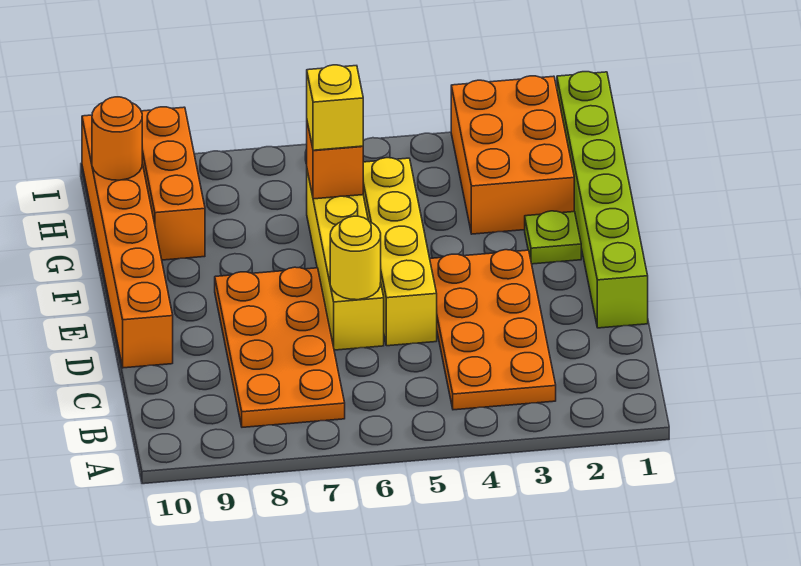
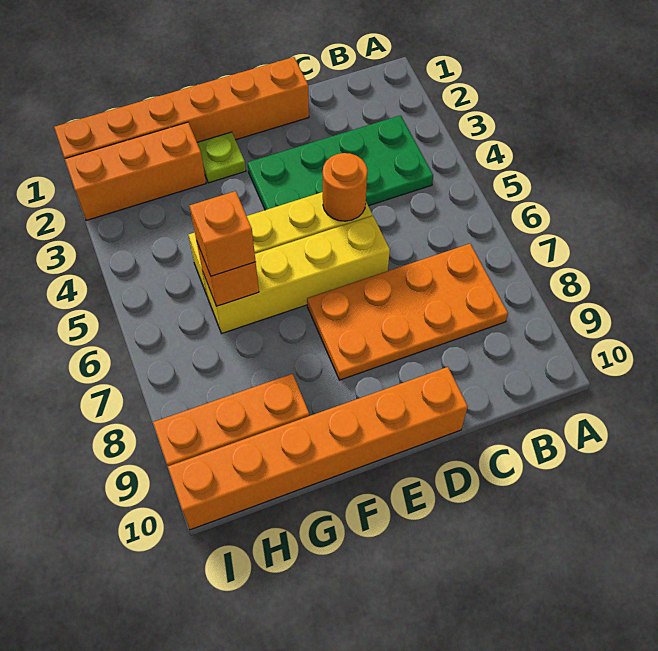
orange 2x4 plate [430,250,556,410] -> green 2x4 plate [247,115,433,210]
lime 1x6 brick [557,72,648,328] -> orange 1x6 brick [54,57,309,158]
yellow 1x1 round brick [330,216,381,300] -> none
orange 2x3 brick [451,76,574,234] -> orange 1x3 brick [65,122,206,221]
yellow 1x1 brick [307,65,363,150] -> orange 1x1 brick [190,191,256,276]
orange 1x1 round brick [92,97,142,180] -> orange 1x1 round brick moved to [323,153,367,221]

